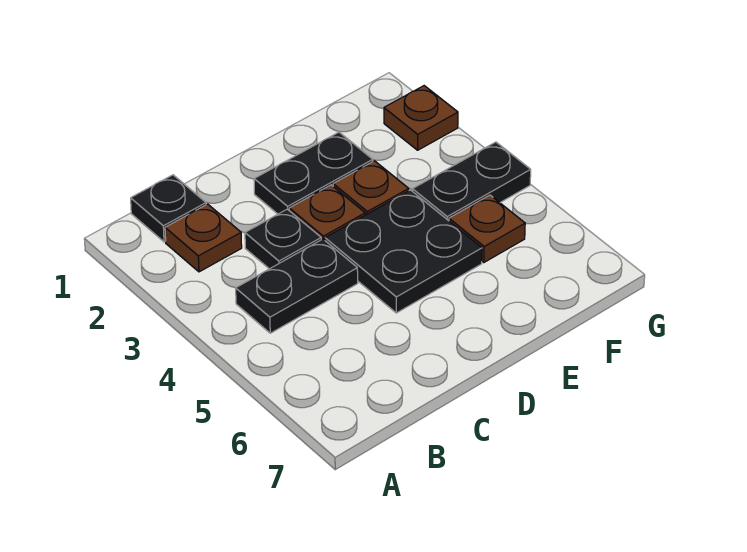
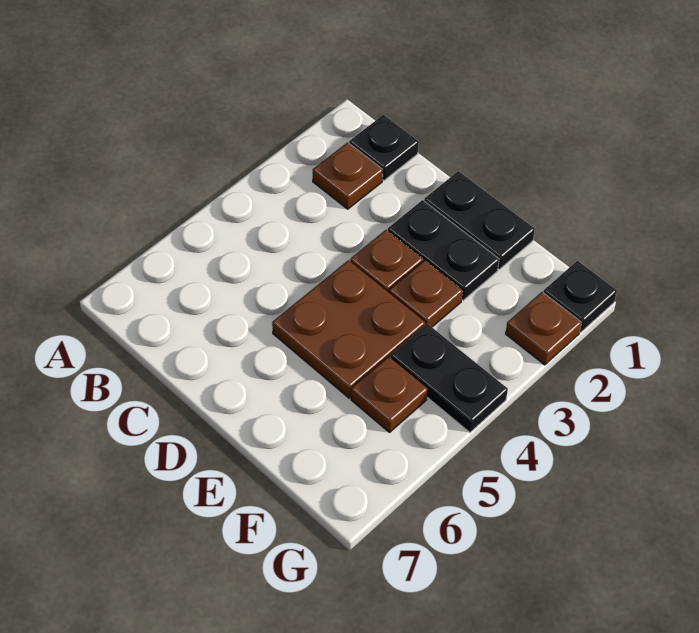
black 1x2 plate [236,239,358,333] -> black 1x2 plate moved to [424,171,535,269]
black 1x1 plate [245,209,321,269] -> black 1x1 plate moved to [543,261,617,332]
black 2x2 plate [325,190,482,313] -> brown 2x2 plate [272,260,425,398]

